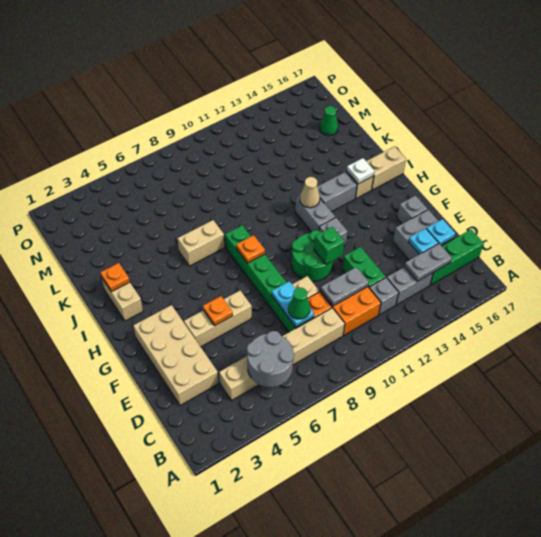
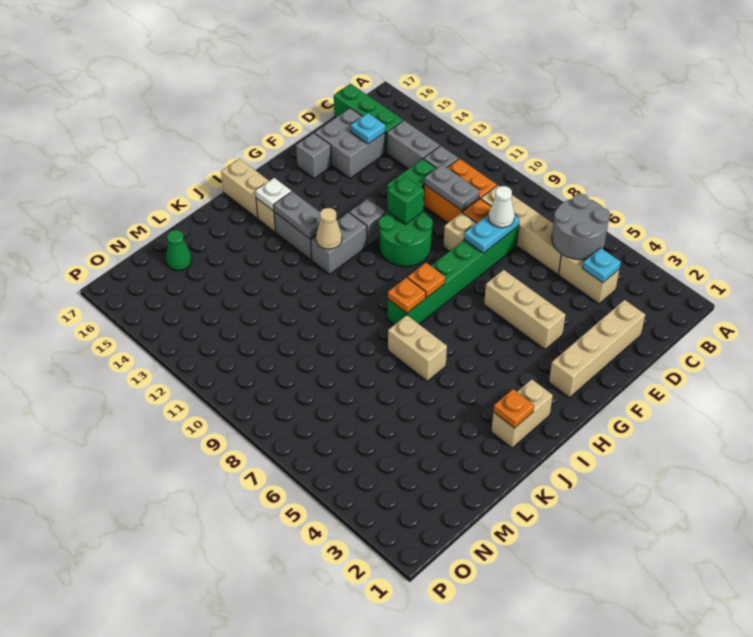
grey 1x2 plate [405,243,452,281] -> grey 1x2 plate moved to [274,191,320,239]
tan 2x4 brick [133,305,218,406] -> tan 1x4 brick [549,300,645,398]
green 1x1 cone [288,288,310,319] -> white 1x1 cone [489,186,515,228]
cyan 1x1 plate [427,219,455,245] -> cyan 1x1 plate moved to [583,248,621,283]
orange 1x1 plate [203,296,233,326] -> orange 1x1 plate moved to [388,277,426,313]

